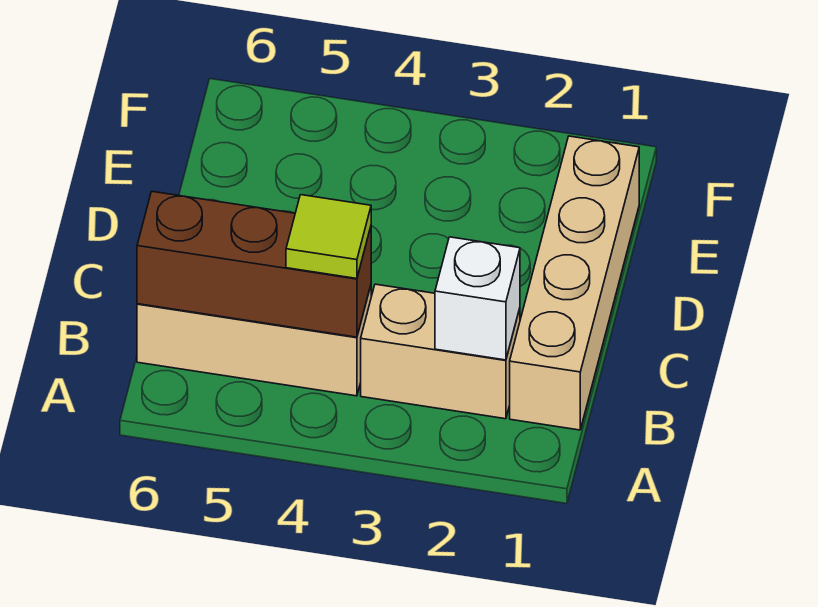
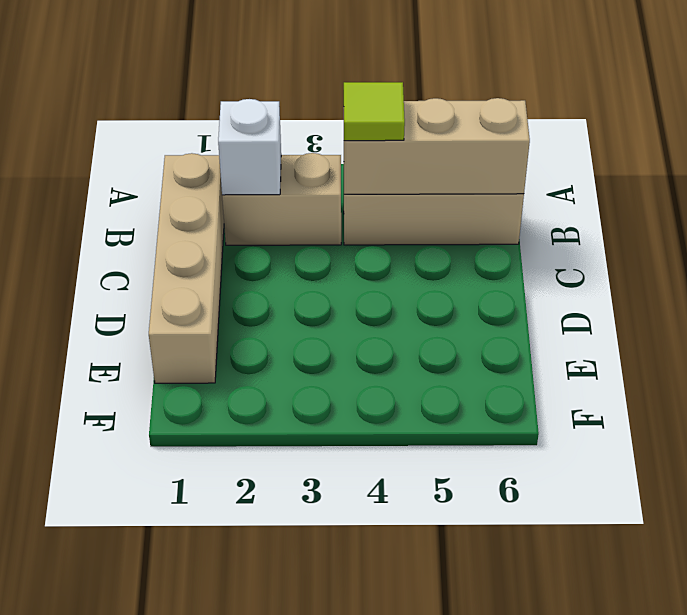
brown 1x3 brick [137,191,371,337] -> tan 1x3 brick [344,98,530,194]

